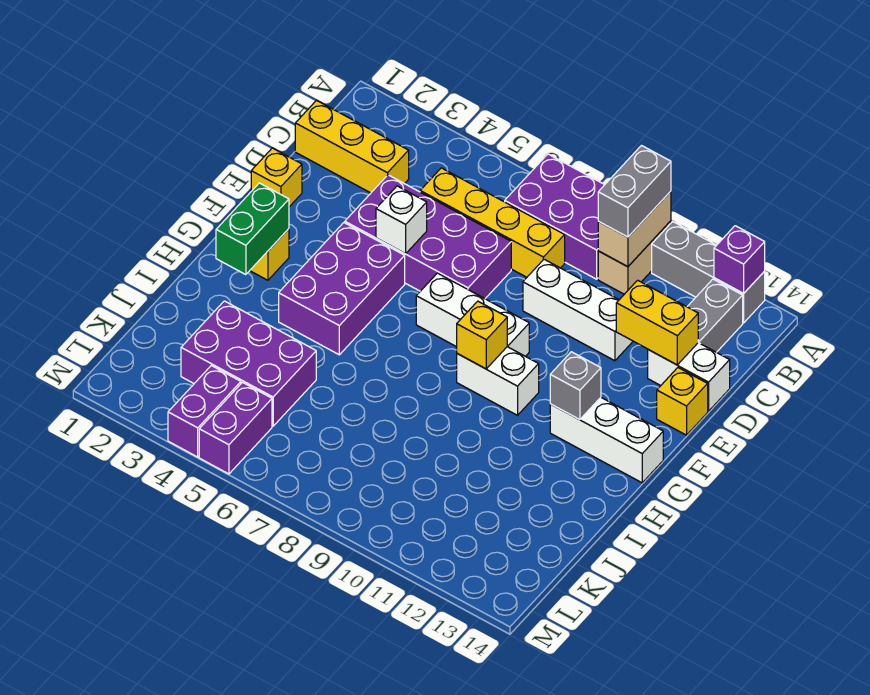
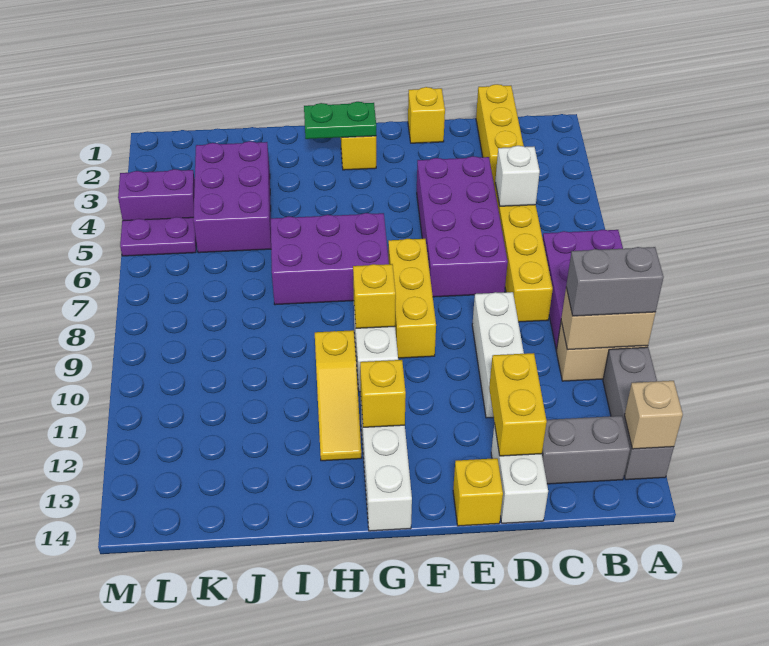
purple 1x1 brick [714,226,765,293] -> tan 1x1 brick [625,381,683,449]
white 1x1 brick [376,186,427,254] -> white 1x1 brick moved to [495,146,540,206]
purple 2x3 brick [279,223,405,355] -> purple 2x3 brick moved to [271,213,389,305]
white 1x3 brick [416,273,529,356] -> yellow 1x3 brick [388,239,436,358]
green 1x2 brick [216,183,289,275] -> green 1x2 plate [304,102,376,139]
grey 1x1 brick [550,352,601,420] -> yellow 1x1 brick [360,360,406,427]
none -> yellow 1x3 slope [315,330,361,461]
purple 1x2 brick [199,383,272,474] -> purple 1x2 plate [120,217,196,256]

